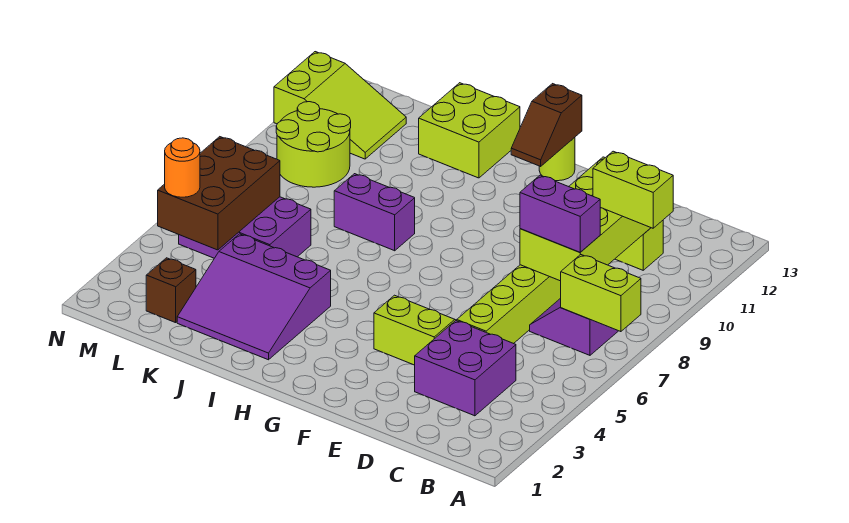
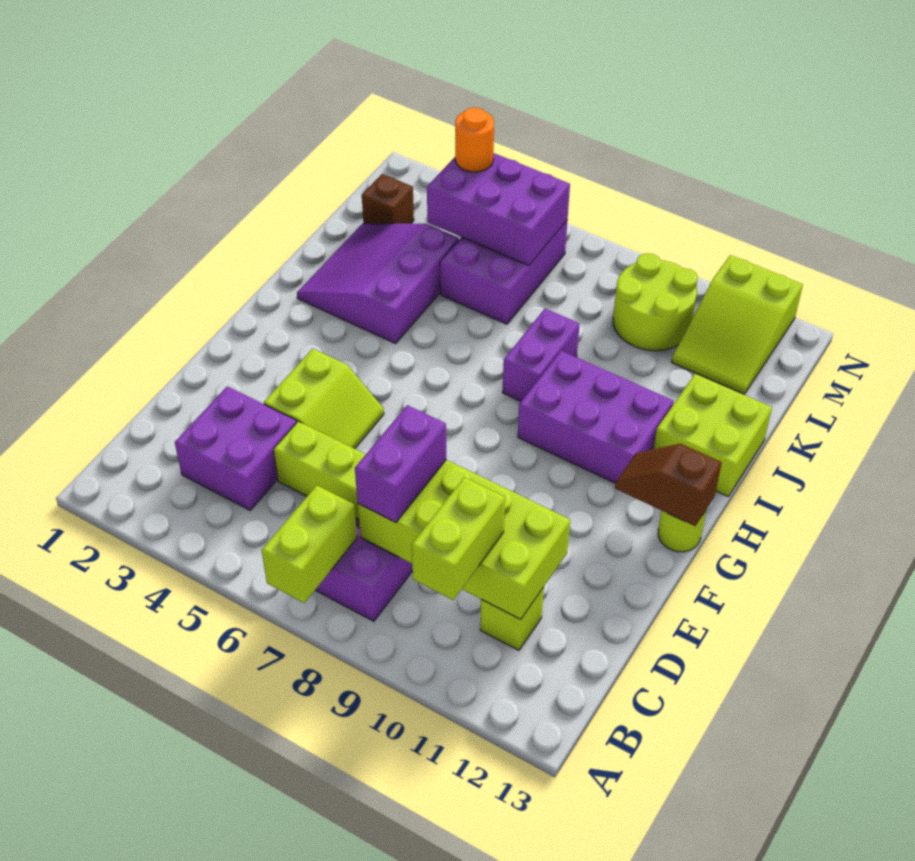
none -> purple 2x3 brick [518,351,674,483]
brown 2x3 brick [158,137,280,250] -> purple 2x3 brick [427,153,570,265]

